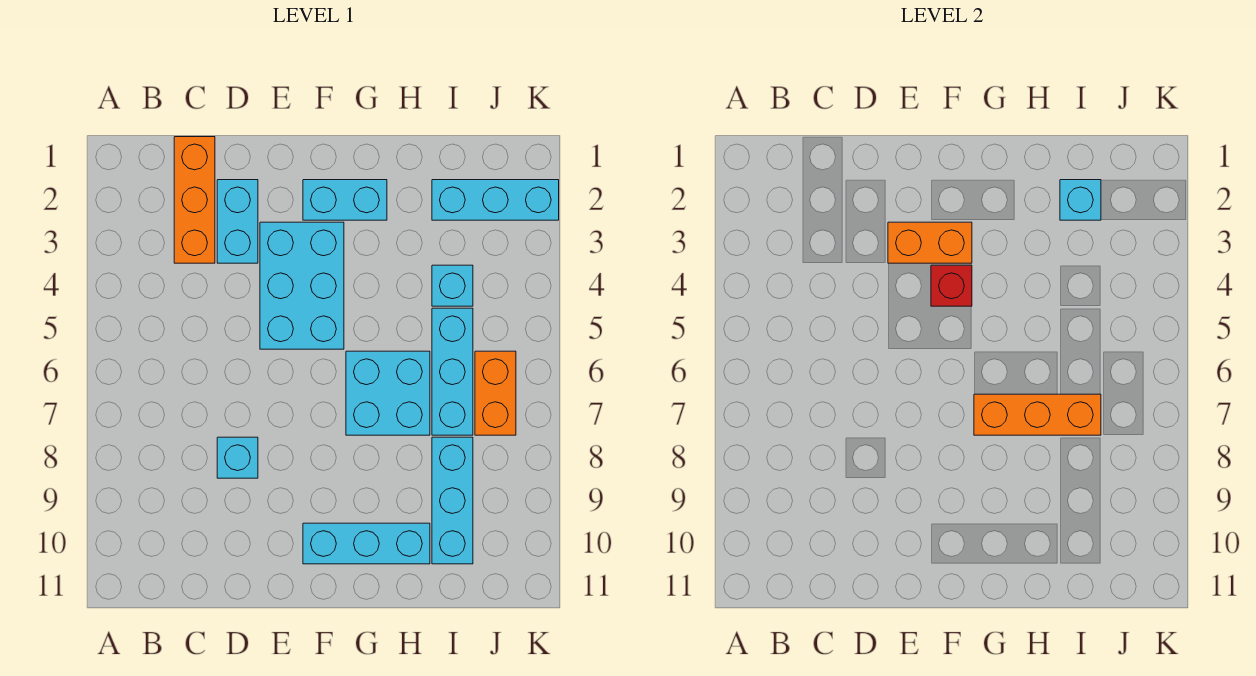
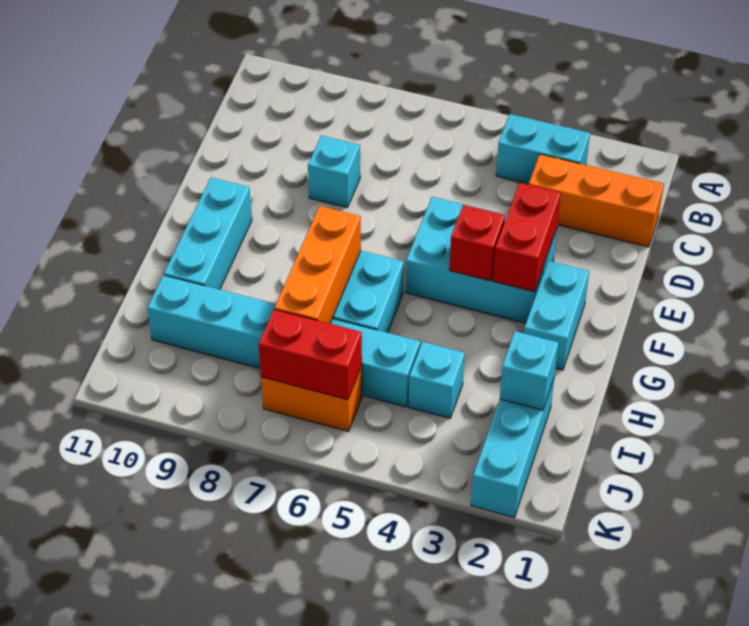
cyan 1x2 brick [217,180,258,263] -> cyan 1x2 brick moved to [496,114,590,184]
orange 1x2 brick [888,222,972,263] -> red 1x2 brick [493,183,561,292]
none -> red 1x2 brick [259,309,362,400]

